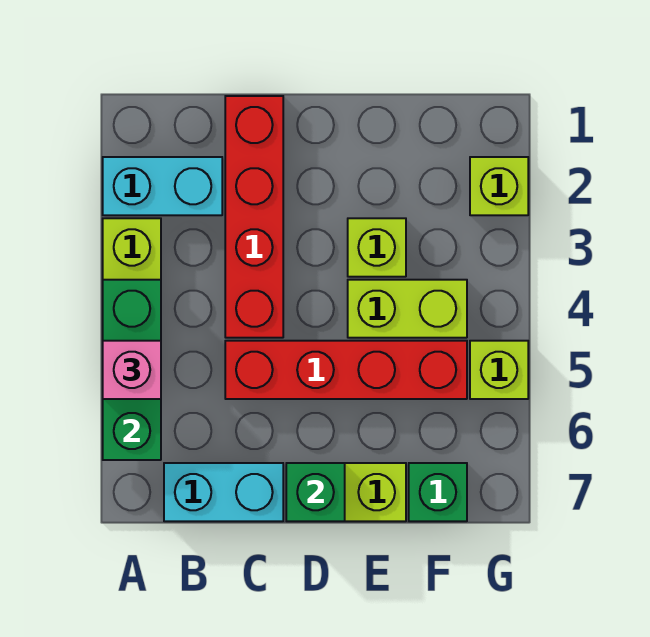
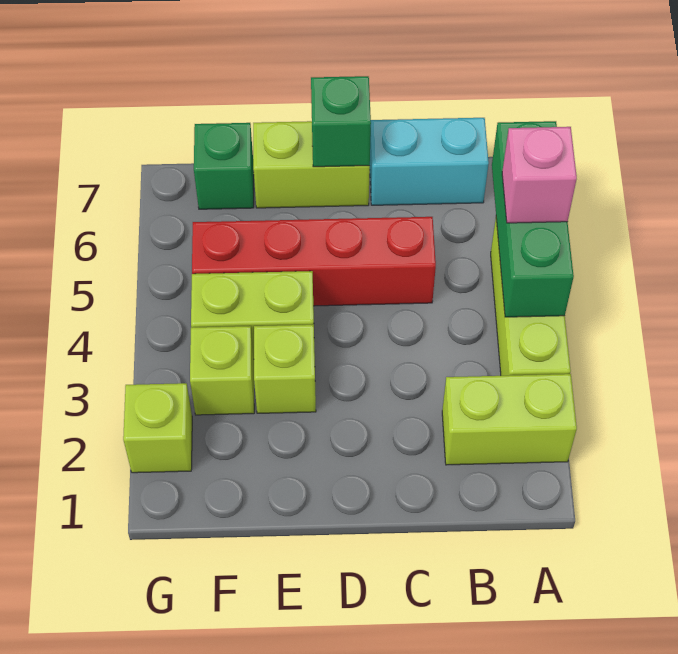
cyan 1x2 brick [103,157,222,215] -> lime 1x2 brick [442,374,577,465]
red 1x4 brick [225,96,283,338] -> none
lime 1x1 brick [470,341,528,399] -> lime 1x1 brick moved to [190,326,254,415]

